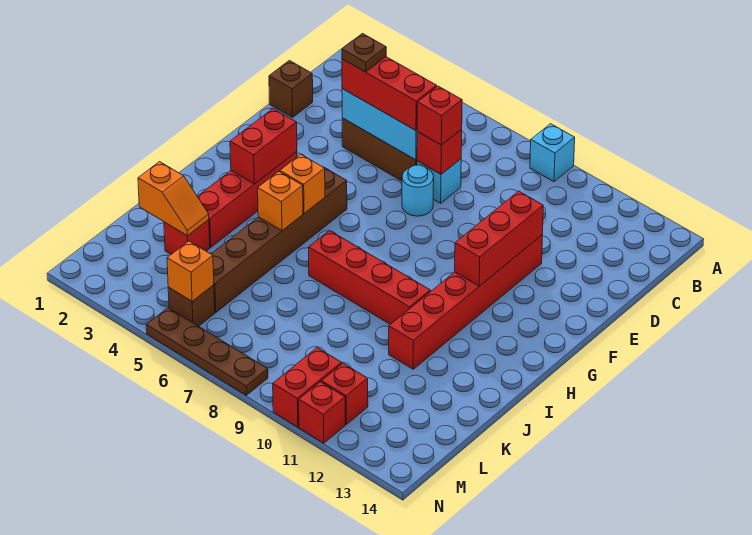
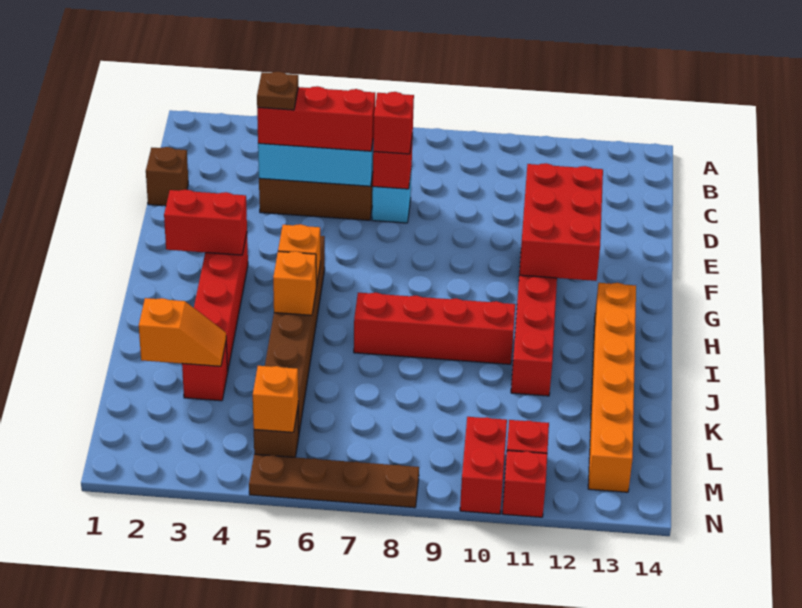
cyan 1x1 brick [530,124,575,182] -> none
cyan 1x1 round brick [402,165,434,216] -> none
red 1x3 brick [455,191,543,286] -> red 2x3 brick [519,163,603,281]
red 1x2 brick [230,109,297,184] -> red 1x2 brick turned to [164,190,247,255]
none -> orange 1x6 brick [588,283,636,492]

